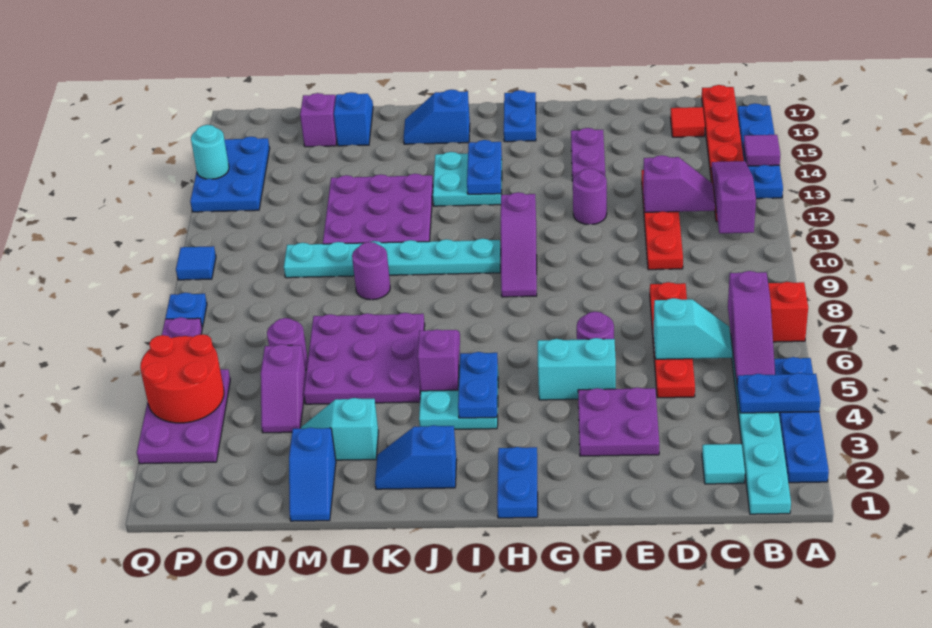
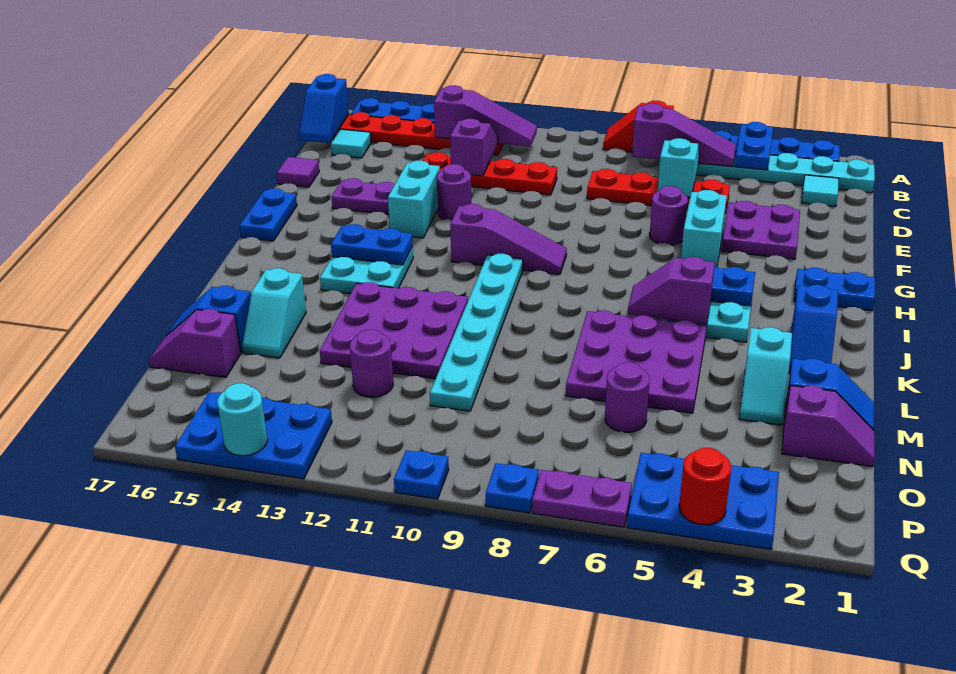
purple 1x1 tile [744,135,780,166] -> purple 1x1 tile moved to [277,157,319,187]
purple 1x3 slope [711,161,756,233] -> purple 1x3 slope turned to [434,85,537,147]
red 1x1 tile [670,107,705,137] -> cyan 1x1 tile [331,129,371,158]
none -> cyan 1x2 brick [388,161,440,238]
blue 1x2 plate [504,90,536,142] -> blue 1x2 plate turned to [239,189,297,241]
blue 1x2 slope [403,90,470,144] -> blue 1x2 slope moved to [299,74,349,143]
purple 1x1 round brick [352,242,390,300] -> purple 1x1 round brick moved to [350,330,393,397]
none -> cyan 1x2 slope [242,268,306,358]
purple 1x2 slope [261,344,306,433] -> purple 1x2 slope moved to [782,386,875,467]
purple 2x3 plate [137,369,230,464] -> blue 2x3 plate [627,453,779,549]
red 2x2 round brick [140,334,224,423] -> red 1x1 round brick [679,448,731,525]
blue 1x1 tile [176,246,216,280] -> blue 1x1 plate [394,450,449,499]

